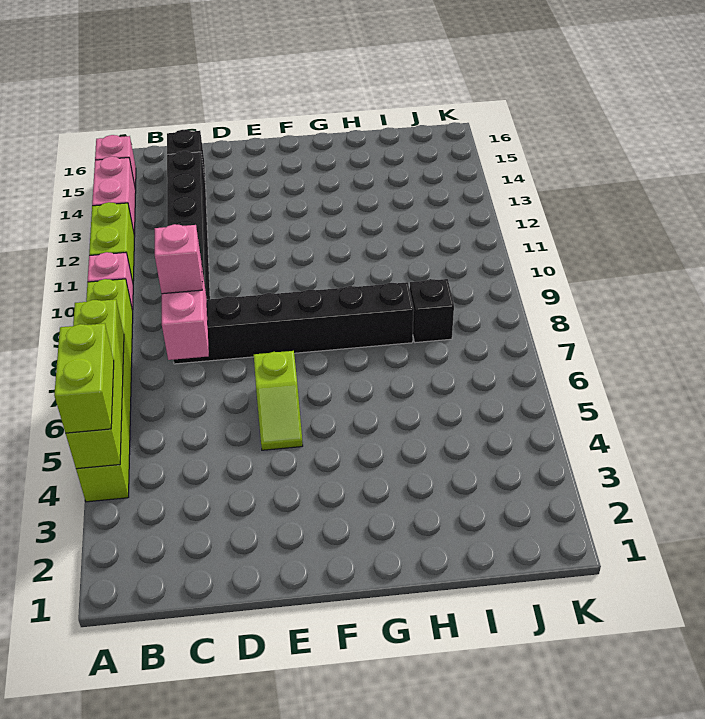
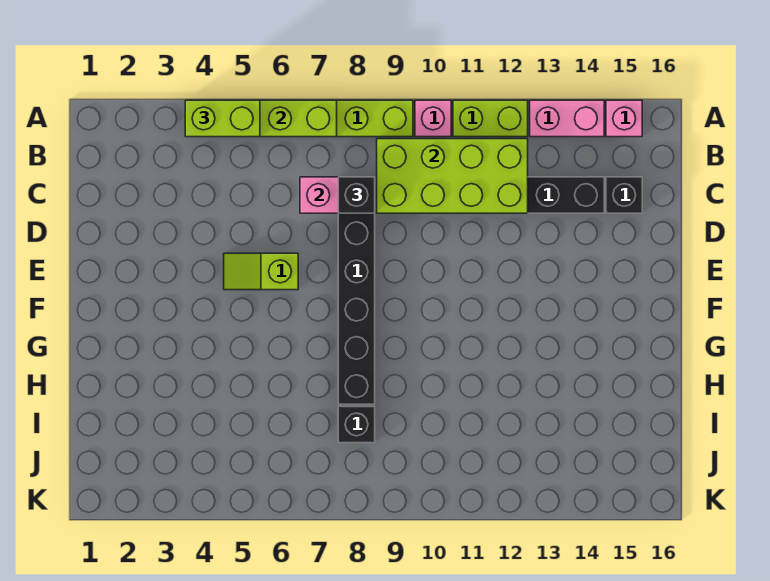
none -> lime 2x4 brick [377,139,528,213]
pink 1x1 brick [155,224,202,294] -> black 1x1 brick [338,177,375,213]

